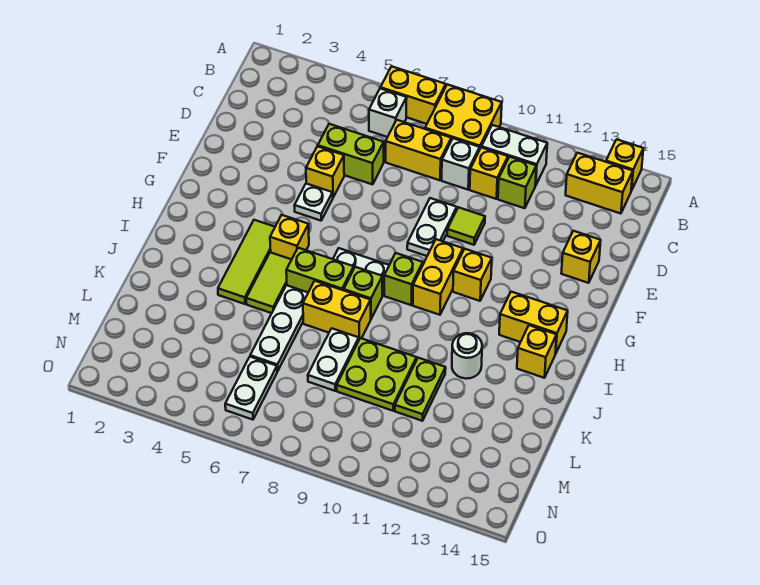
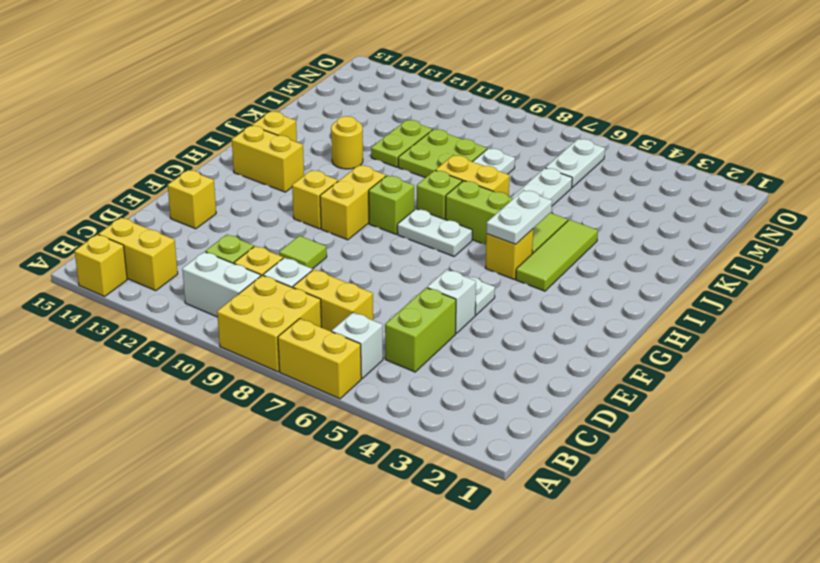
lime 1x2 brick [318,124,384,184] -> lime 1x2 brick turned to [385,288,456,372]
yellow 1x1 brick [306,146,344,197] -> white 1x1 brick [427,270,476,333]
white 1x2 plate [407,198,457,256] -> white 1x2 plate moved to [486,190,552,244]
white 1x1 round brick [452,333,482,379] -> yellow 1x1 round brick [331,116,363,169]

